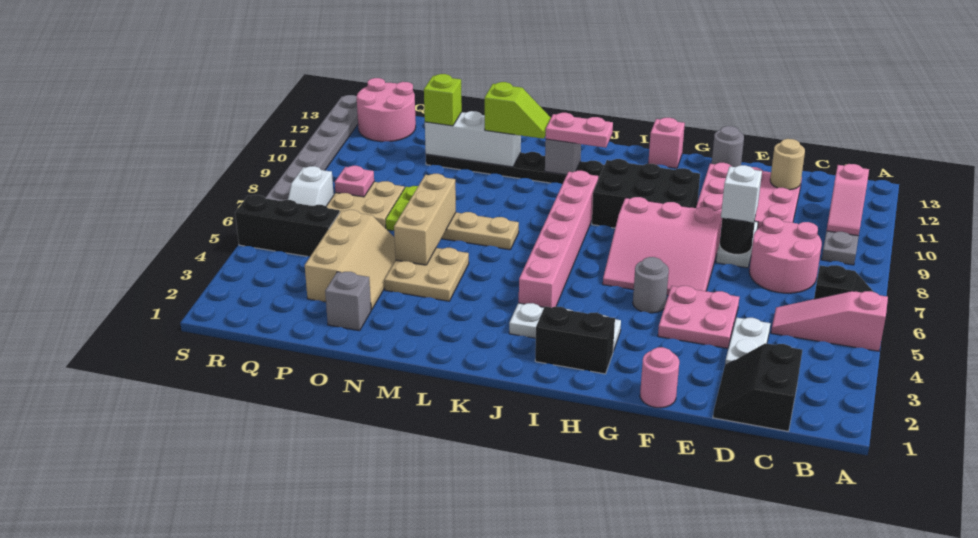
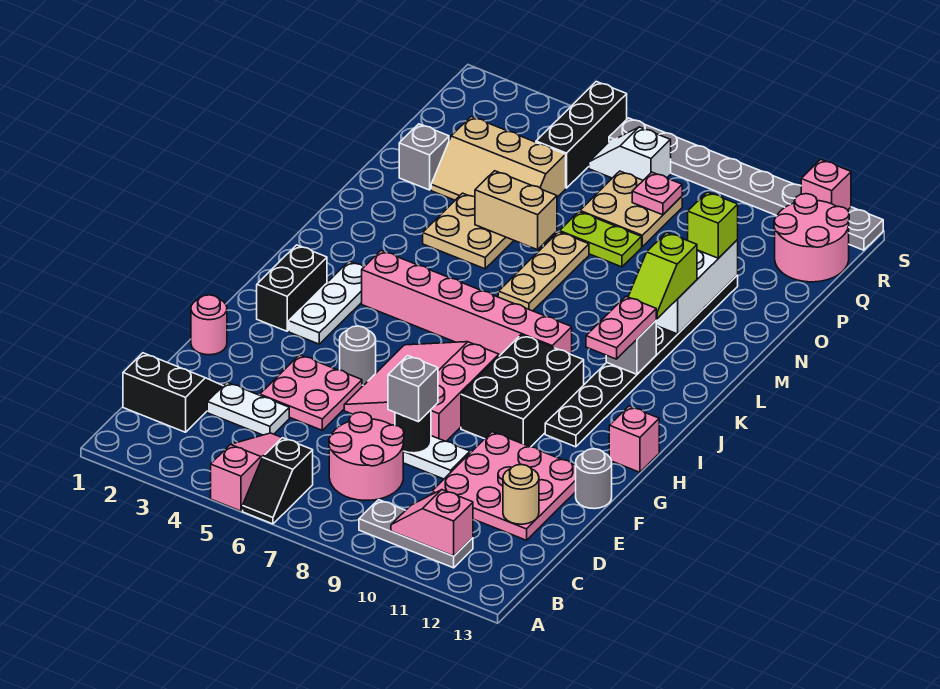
white 1x1 brick [721,165,762,222] -> grey 1x1 brick [388,356,438,422]
tan 1x3 brick [394,174,456,265] -> tan 1x2 brick [475,171,557,250]
none -> pink 1x1 brick [801,159,851,210]

